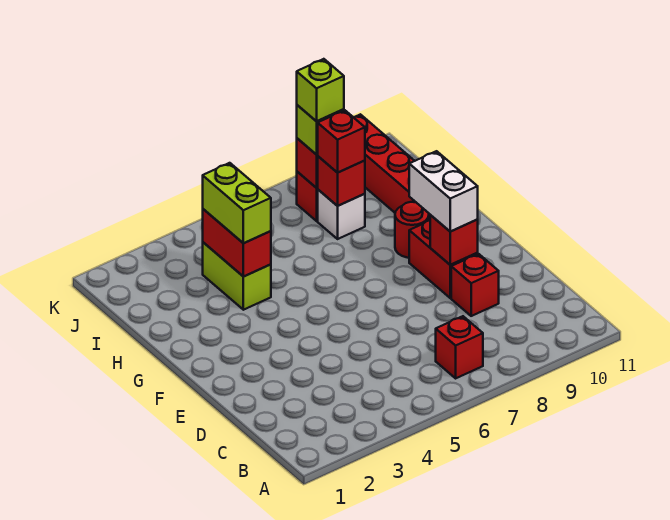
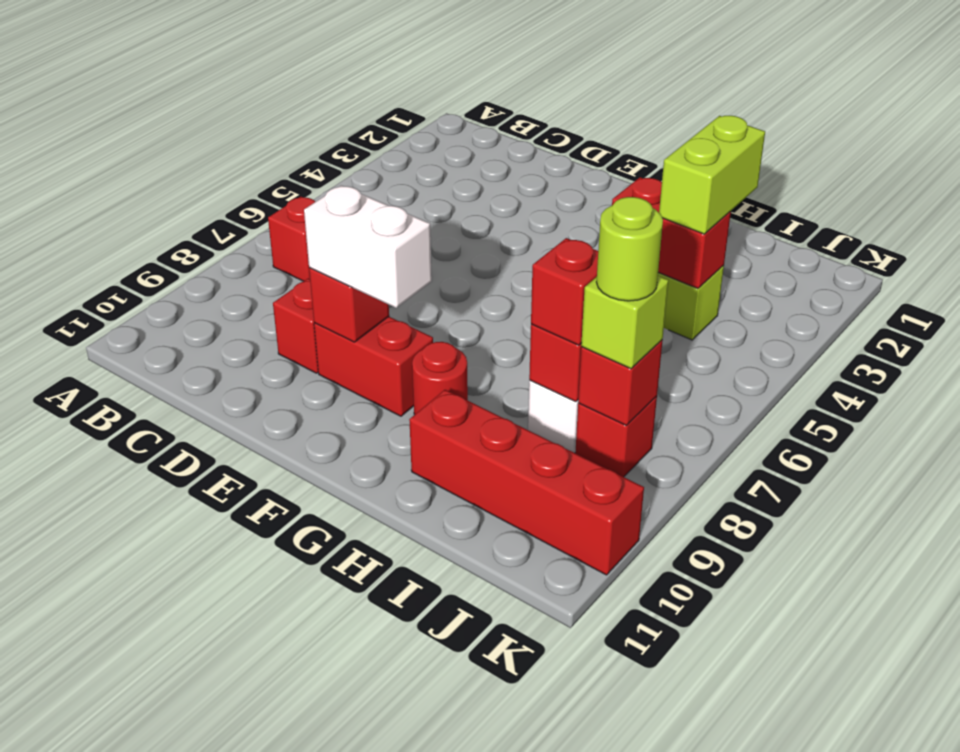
lime 1x2 brick [203,163,271,243] -> lime 1x2 brick turned to [659,116,765,234]
lime 1x1 brick [297,59,344,121] -> lime 1x1 round brick [596,197,663,301]

